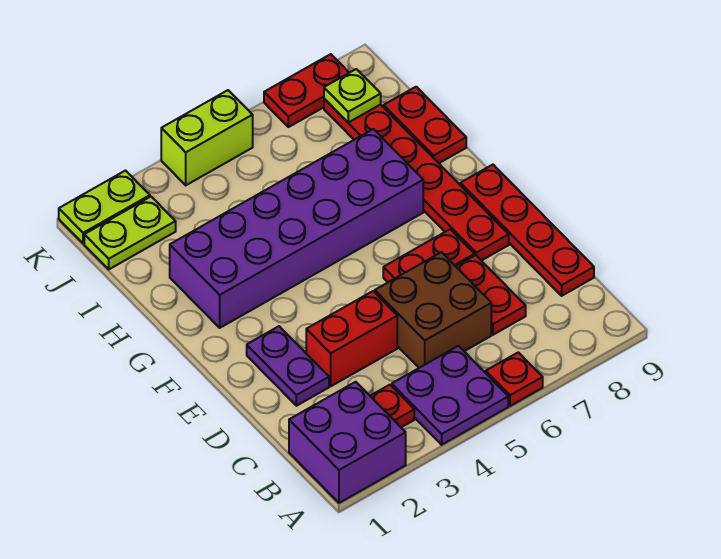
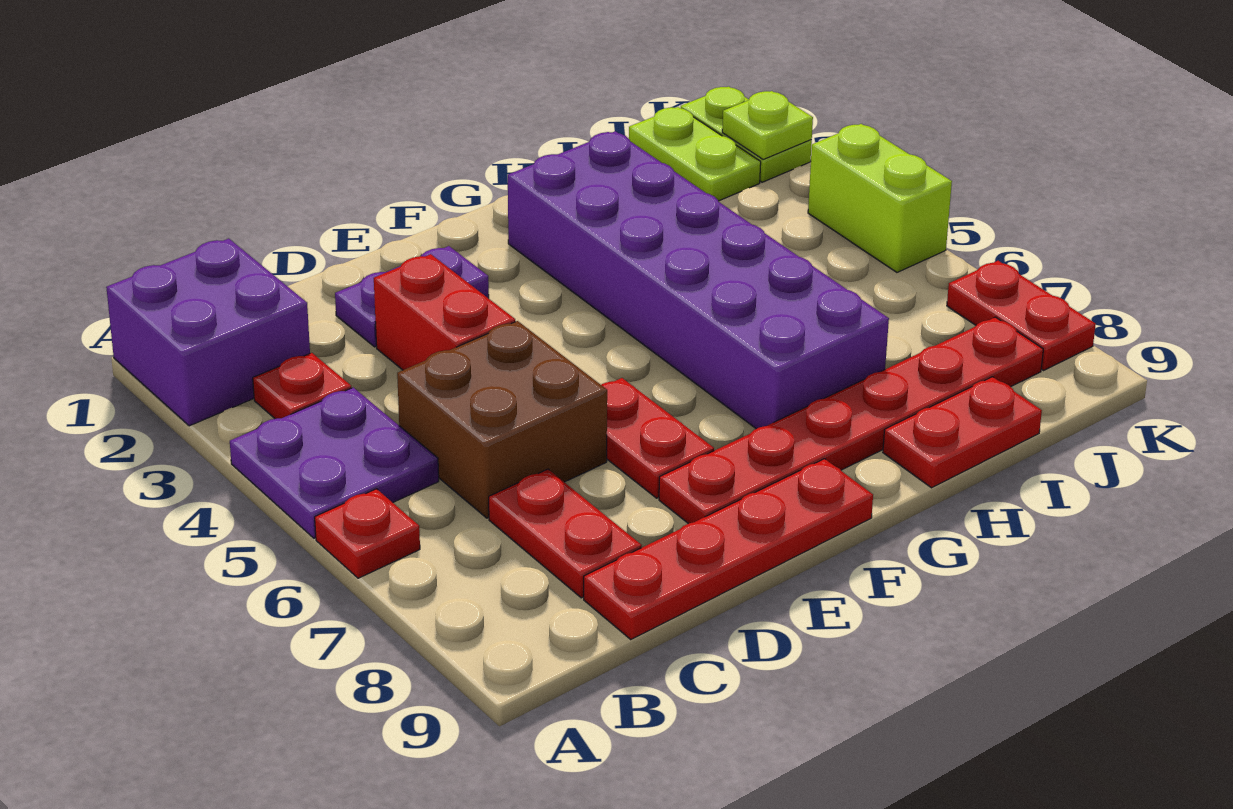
red 1x2 plate [456,255,526,335] -> red 1x2 plate turned to [489,469,642,598]
lime 1x1 plate [324,69,381,122] -> lime 1x1 plate moved to [722,91,813,159]

